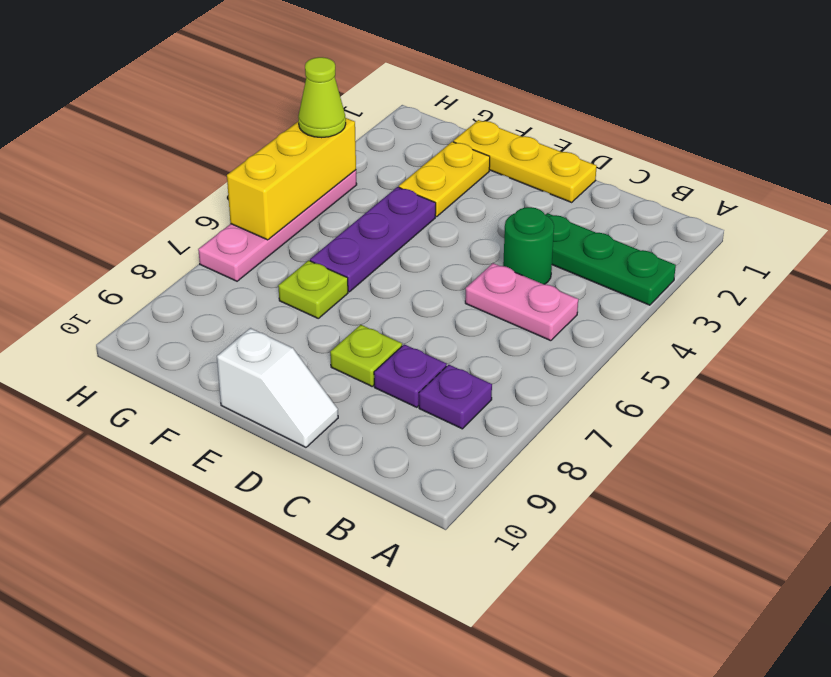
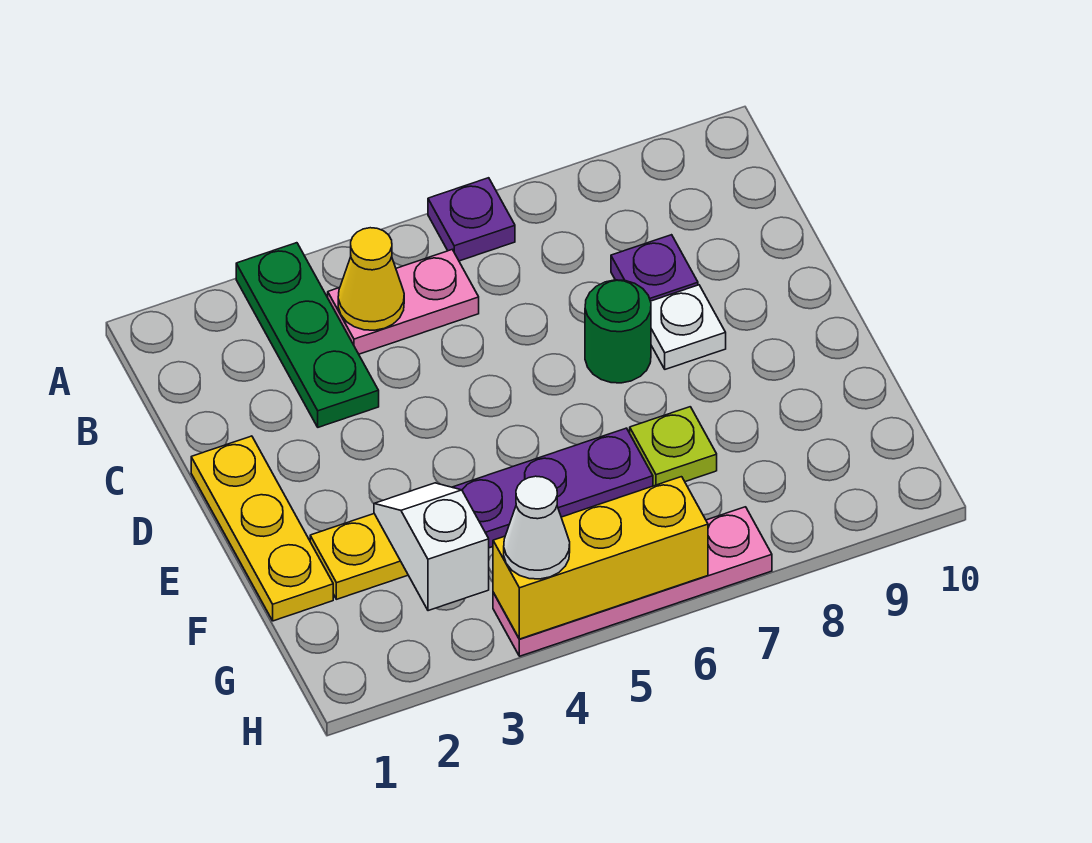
none -> yellow 1x1 cone [338,228,404,330]
pink 1x2 plate [465,263,578,341] -> pink 1x2 plate turned to [328,250,479,354]
purple 1x1 plate [419,365,492,429] -> purple 1x1 plate moved to [428,178,515,261]
green 1x1 round brick [503,207,554,284] -> green 1x1 round brick moved to [585,280,651,383]
lime 1x1 plate [330,325,402,386] -> white 1x1 plate [650,285,726,369]
white 1x2 slope [217,328,338,447] -> white 1x2 slope moved to [374,483,489,611]
lime 1x1 cone [298,57,346,138] -> white 1x1 cone [504,476,570,579]

